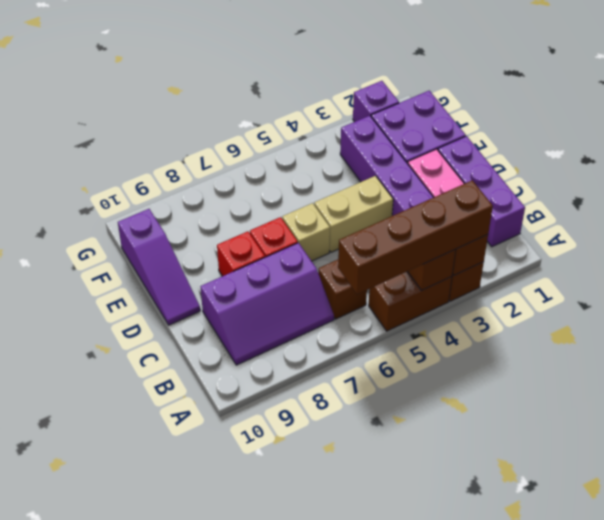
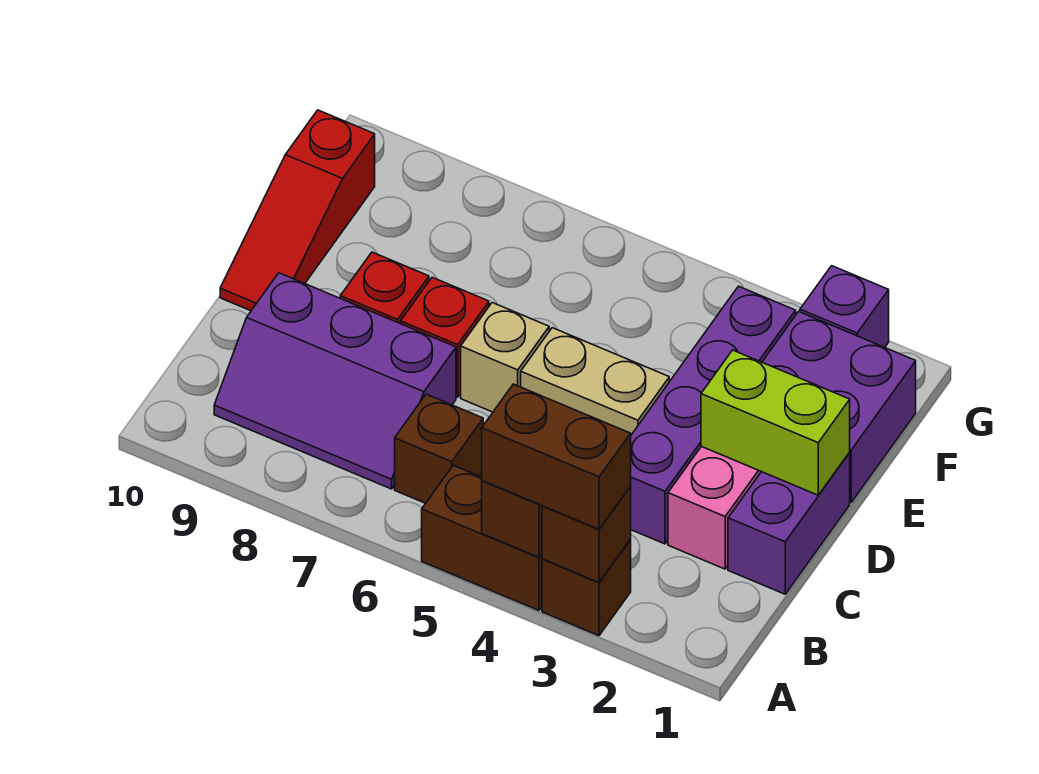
brown 1x4 brick [338,180,493,294] -> brown 1x2 brick [482,384,631,529]
purple 1x3 brick [438,136,525,247] -> purple 1x2 brick [728,453,850,594]
none -> lime 1x2 brick [701,350,850,495]
purple 1x3 slope [118,209,200,325] -> red 1x3 slope [220,110,375,311]

